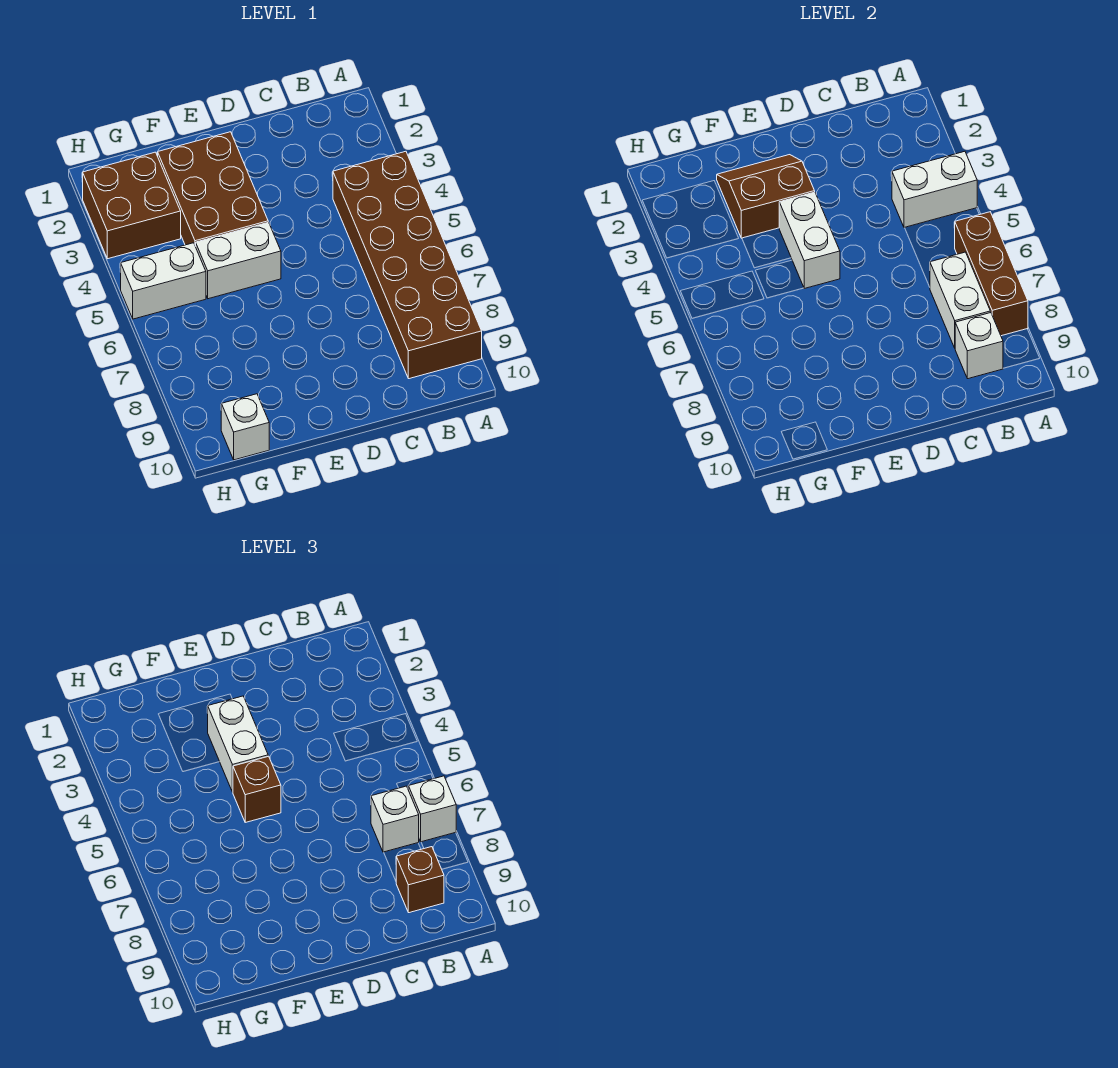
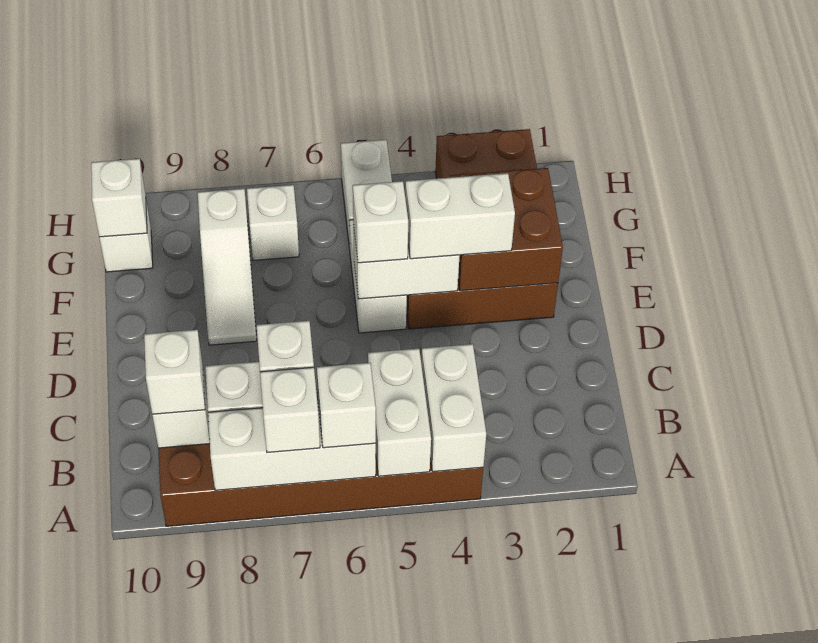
none -> white 1x2 brick [368,349,431,476]
brown 1x3 brick [955,212,1028,336] -> white 1x3 brick [208,403,376,490]
none -> white 1x1 brick [317,363,376,448]
brown 1x1 brick [396,847,444,913] -> white 1x1 brick [144,330,205,414]
brown 2x2 slope [717,155,815,238] -> brown 2x2 brick [450,168,563,291]
brown 1x1 brick [233,756,281,822] -> white 1x1 brick [353,181,408,263]
none -> white 1x3 slope [198,189,257,345]
none -> white 1x1 brick [247,185,299,260]
none -> white 1x1 brick [91,159,147,237]

